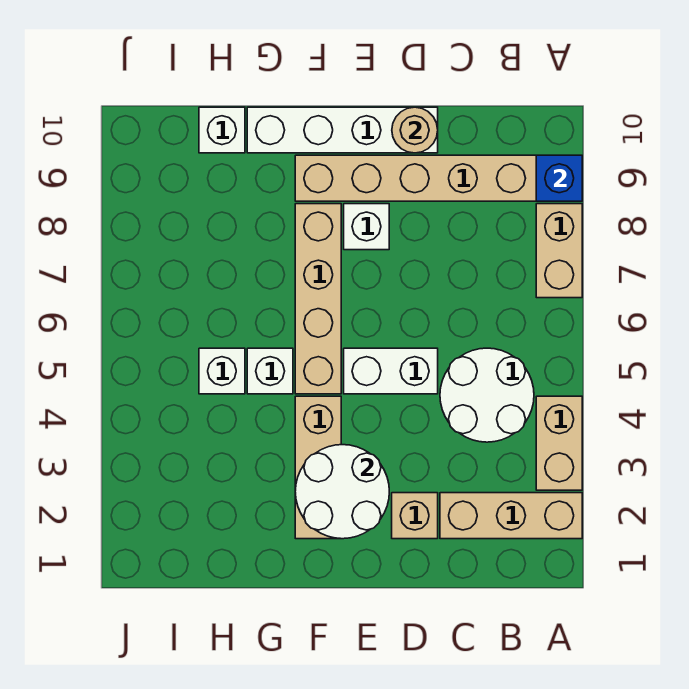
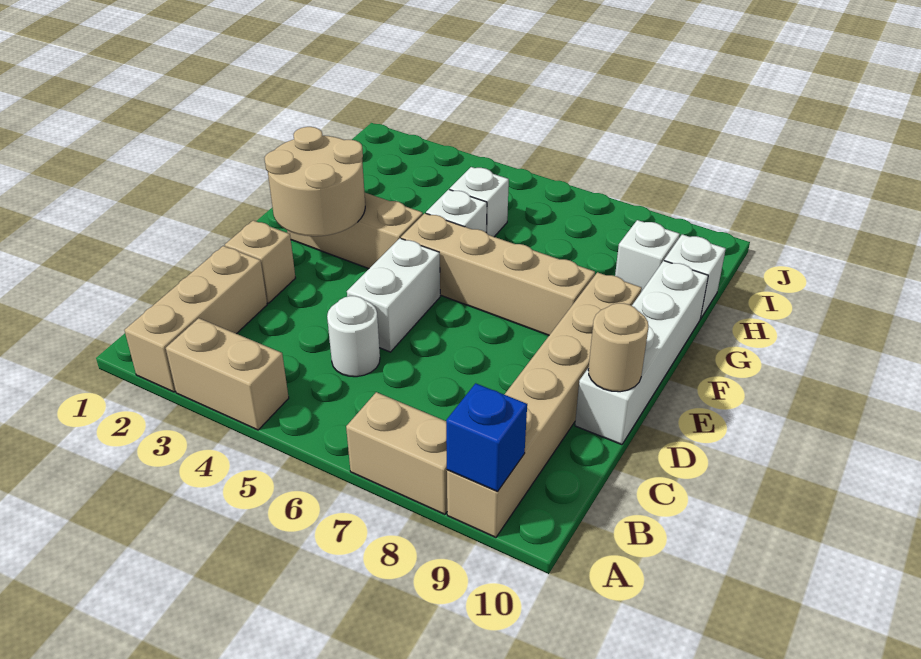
white 2x2 round brick [440,348,534,442] -> white 1x1 round brick [327,296,380,377]
white 2x2 round brick [295,445,389,539] -> tan 2x2 round brick [265,127,365,236]
white 1x1 brick [344,204,389,250] -> white 1x1 brick moved to [615,220,680,292]

